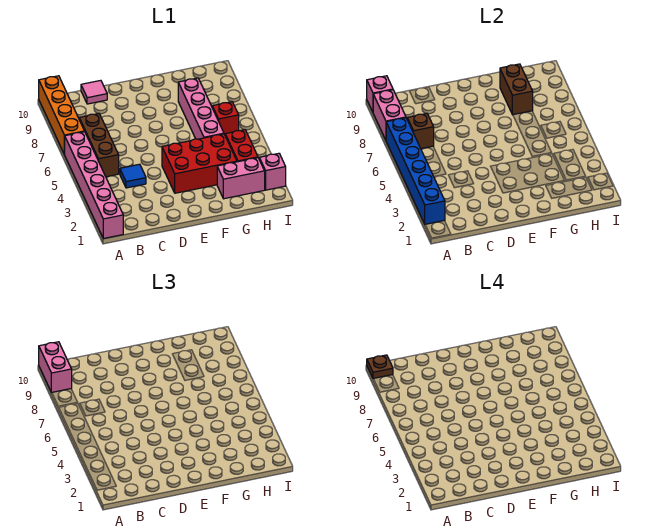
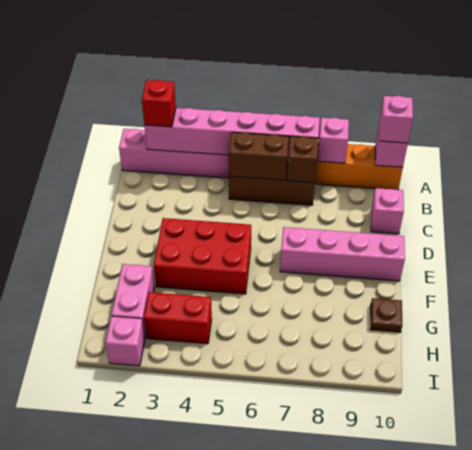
blue 1x6 brick [386,118,445,224] -> pink 1x6 brick [145,108,320,159]
pink 1x2 brick [373,90,406,140] -> pink 1x1 brick [318,118,349,163]
pink 1x2 brick [39,342,72,392] -> pink 1x1 brick [379,96,413,143]
brown 1x1 plate [367,355,393,378] -> brown 1x1 plate moved to [371,298,402,332]
blue 1x1 tile [120,164,146,188] -> none
pink 1x1 tile [81,80,107,104] -> pink 1x1 brick [371,188,404,234]
red 2x3 brick [162,134,237,193] -> red 2x3 brick turned to [154,218,251,294]
pink 1x4 brick [178,78,224,139] -> pink 1x4 brick moved to [280,227,405,281]
brown 1x2 brick [500,64,533,115] -> brown 1x2 brick moved to [229,132,289,180]
red 1x1 brick [212,102,239,134] -> red 1x1 brick moved to [142,80,176,127]

